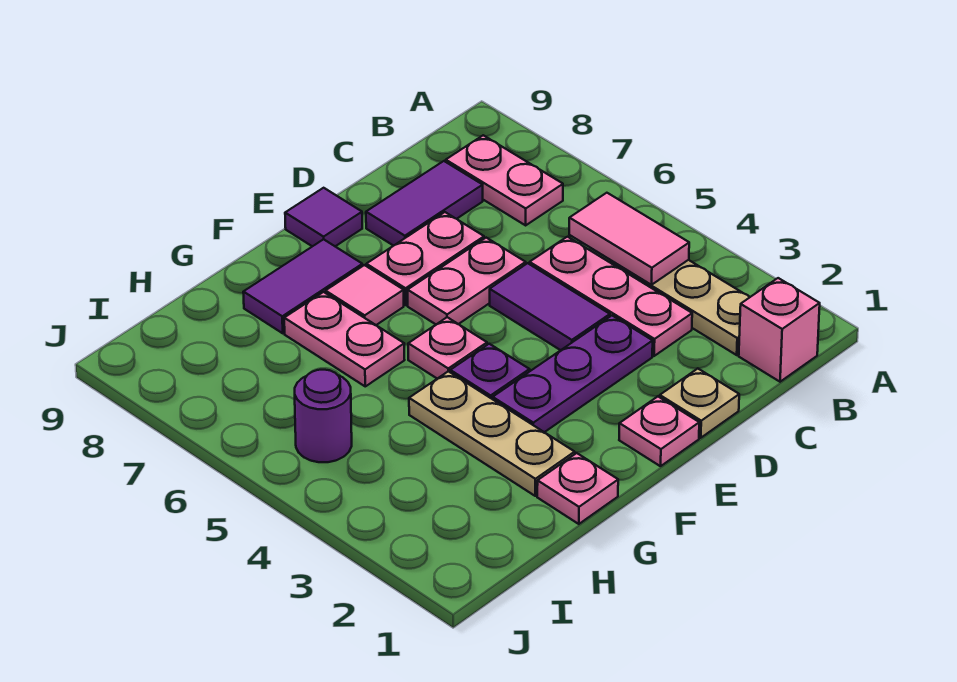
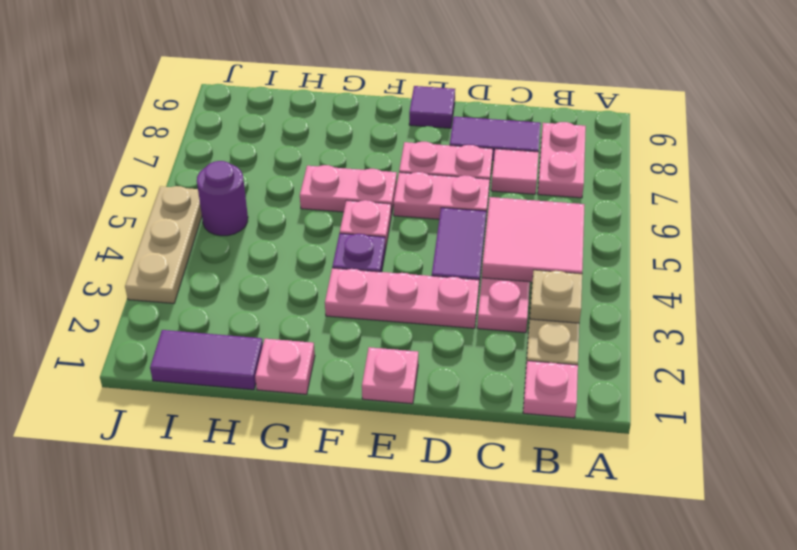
pink 1x1 brick [739,278,820,382] -> pink 1x1 plate [523,361,578,418]
pink 1x2 tile [569,193,689,285] -> pink 2x2 tile [482,197,584,282]
tan 1x1 plate [660,369,739,438] -> tan 1x1 plate moved to [530,270,582,323]
purple 1x3 plate [493,316,653,432] -> pink 1x3 plate [325,268,479,328]
pink 1x1 tile [326,265,404,325] -> pink 1x1 tile moved to [491,149,539,194]
purple 1x2 tile [243,239,362,333] -> purple 1x2 tile moved to [150,330,263,390]
tan 1x3 plate [409,371,575,496] -> tan 1x3 plate moved to [125,186,202,303]
pink 1x2 plate [284,292,404,386] -> pink 1x2 plate turned to [300,165,397,215]

